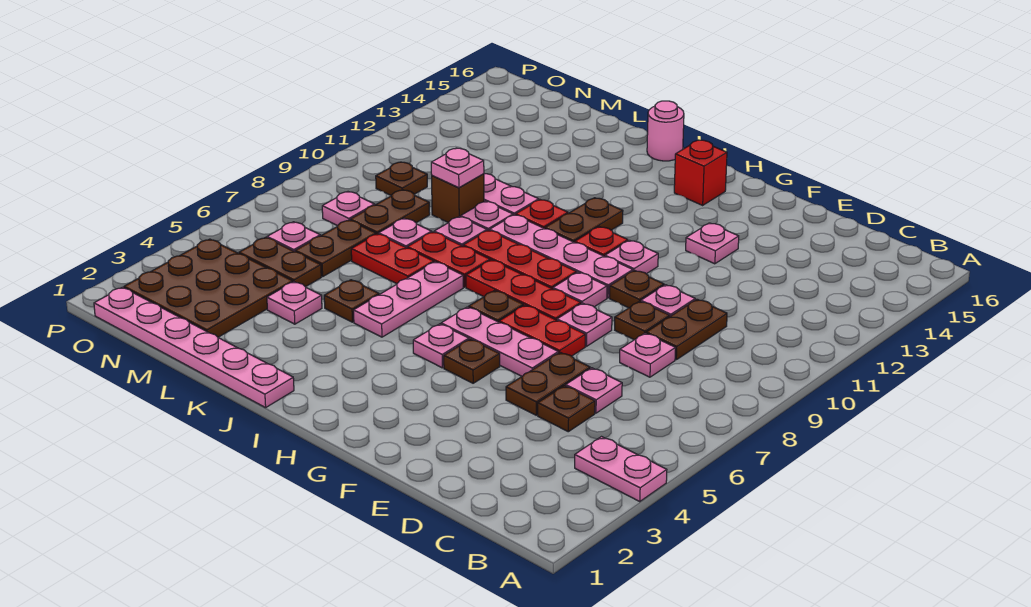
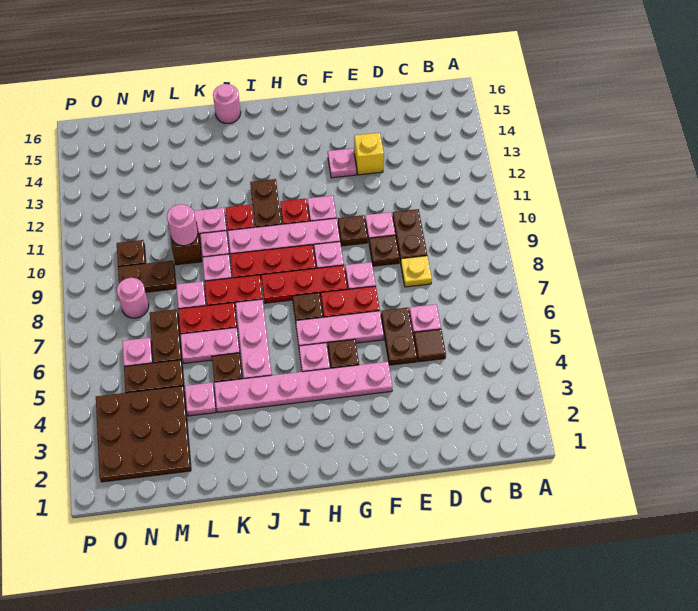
pink 1x2 plate [575,437,667,502] -> pink 1x2 plate moved to [180,328,240,363]
brown 1x1 plate [538,386,595,432] -> brown 1x1 tile [414,329,446,362]
pink 1x1 plate [620,333,676,377] -> yellow 1x1 plate [401,256,432,287]
none -> yellow 1x1 brick [354,133,384,175]
red 1x1 brick [674,140,727,205] -> none
pink 1x6 plate [94,287,294,408] -> pink 1x6 plate moved to [214,362,392,412]
pink 1x1 plate [431,148,484,188] -> pink 1x1 round brick [167,204,198,246]
brown 1x2 plate [350,190,430,234] -> brown 1x2 plate turned to [118,261,176,292]
pink 1x1 plate [322,192,375,226] -> pink 1x1 round brick [117,278,149,318]

